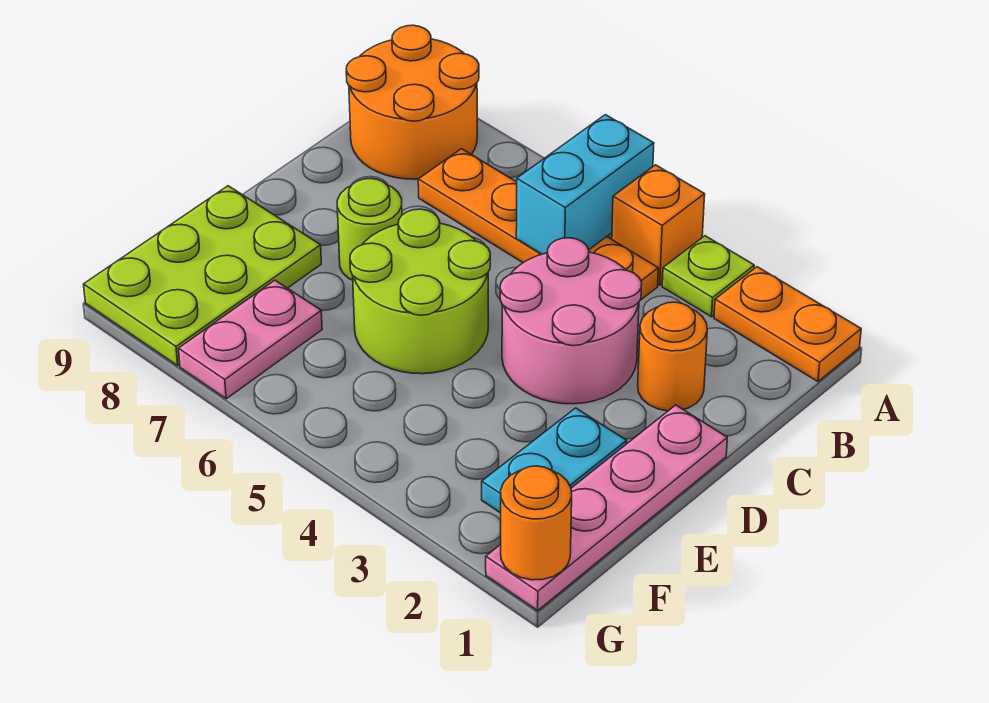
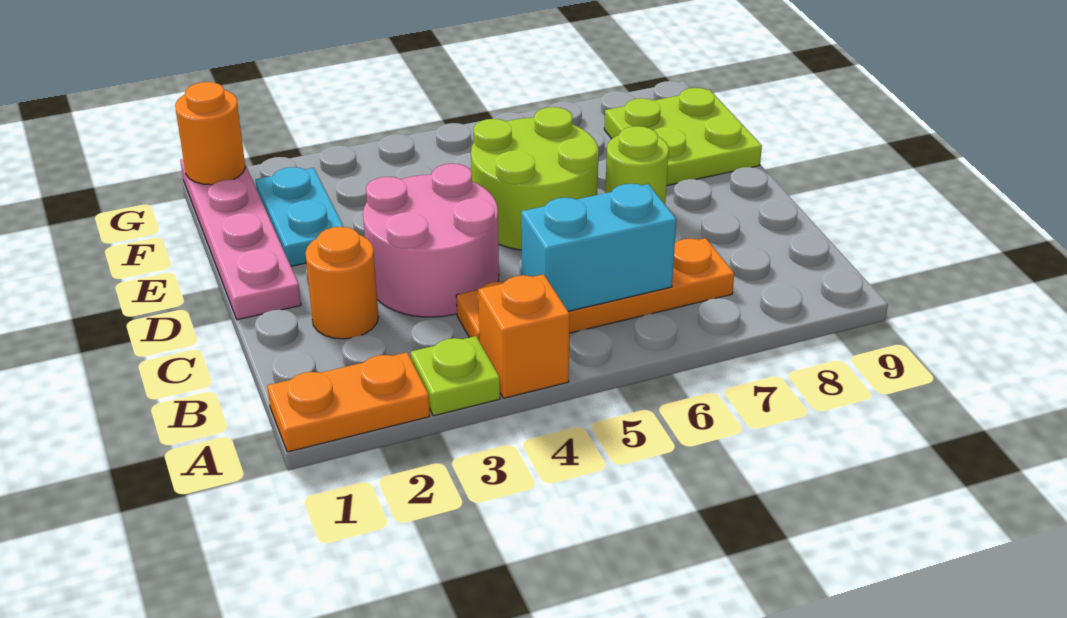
cyan 1x2 brick [516,115,654,254] -> cyan 1x2 brick turned to [521,184,676,311]
orange 2x2 round brick [346,25,479,179] -> none
lime 2x3 plate [84,186,321,366] -> lime 2x2 plate [604,88,762,186]
pink 1x2 plate [178,280,322,399] -> none

